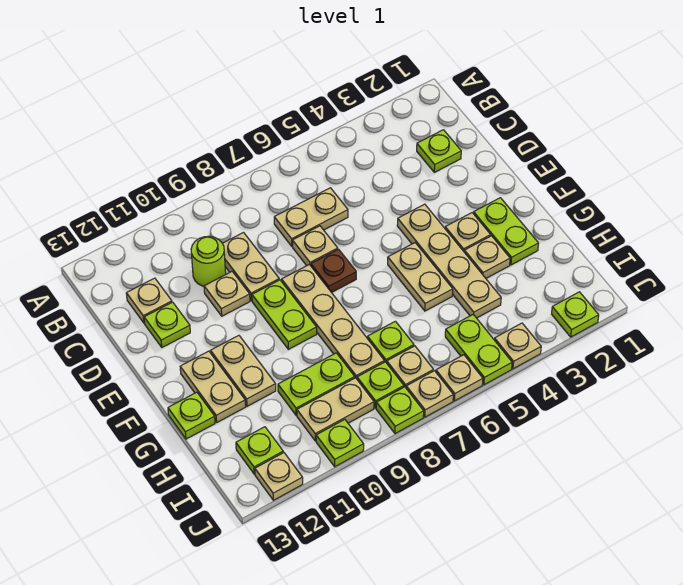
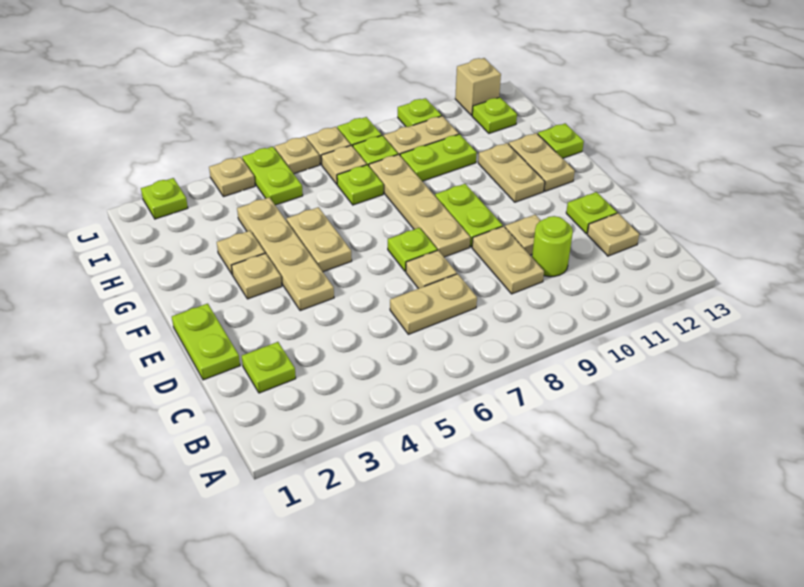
brown 1x1 plate [311,249,356,293] -> lime 1x1 plate [388,228,437,272]
lime 1x2 plate [473,198,539,265] -> lime 1x2 plate moved to [172,304,240,380]
tan 1x1 plate [255,453,303,500] -> tan 1x1 brick [455,58,501,116]

